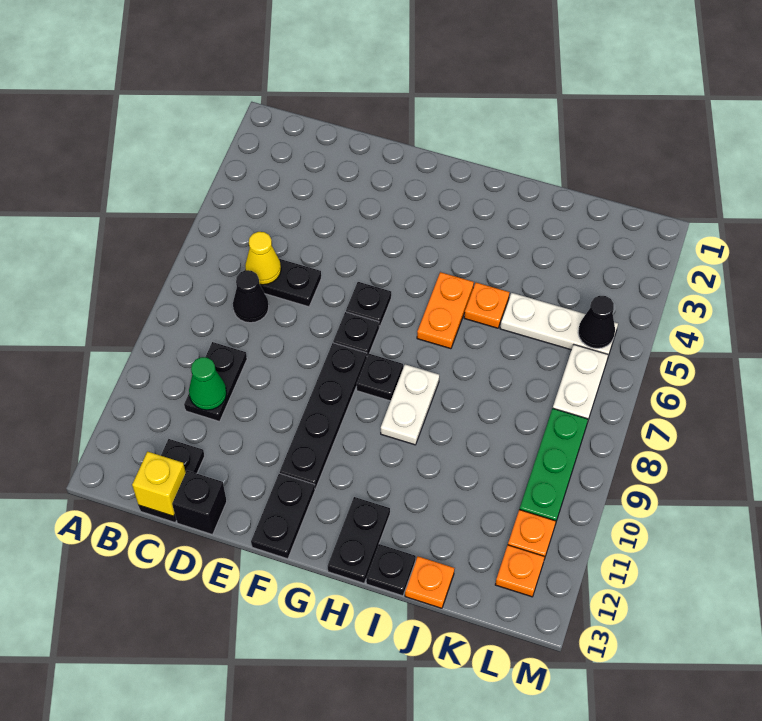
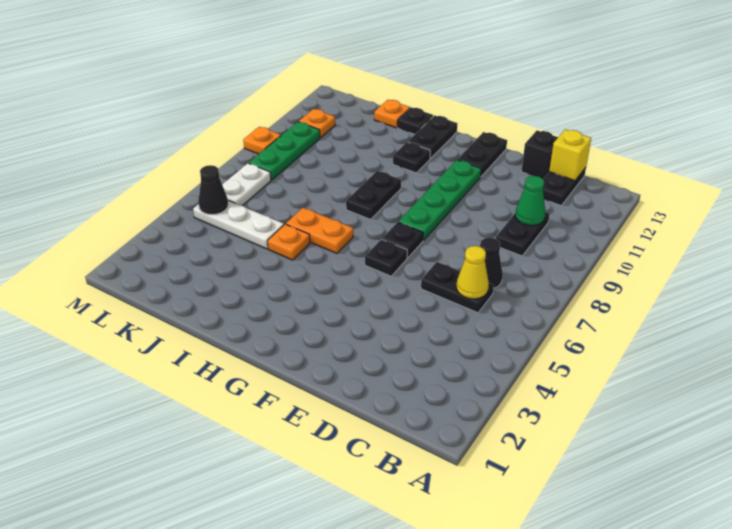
black 1x4 plate [280,343,367,489] -> green 1x4 plate [398,160,481,241]
black 1x1 plate [357,354,403,401] -> black 1x1 plate moved to [393,142,430,173]
orange 1x2 plate [417,272,474,349] -> orange 1x2 plate turned to [286,208,353,253]
white 1x2 plate [381,364,439,445] -> black 1x2 plate [346,171,401,219]
orange 1x1 plate [495,545,545,597] -> orange 1x1 plate moved to [243,127,281,154]

